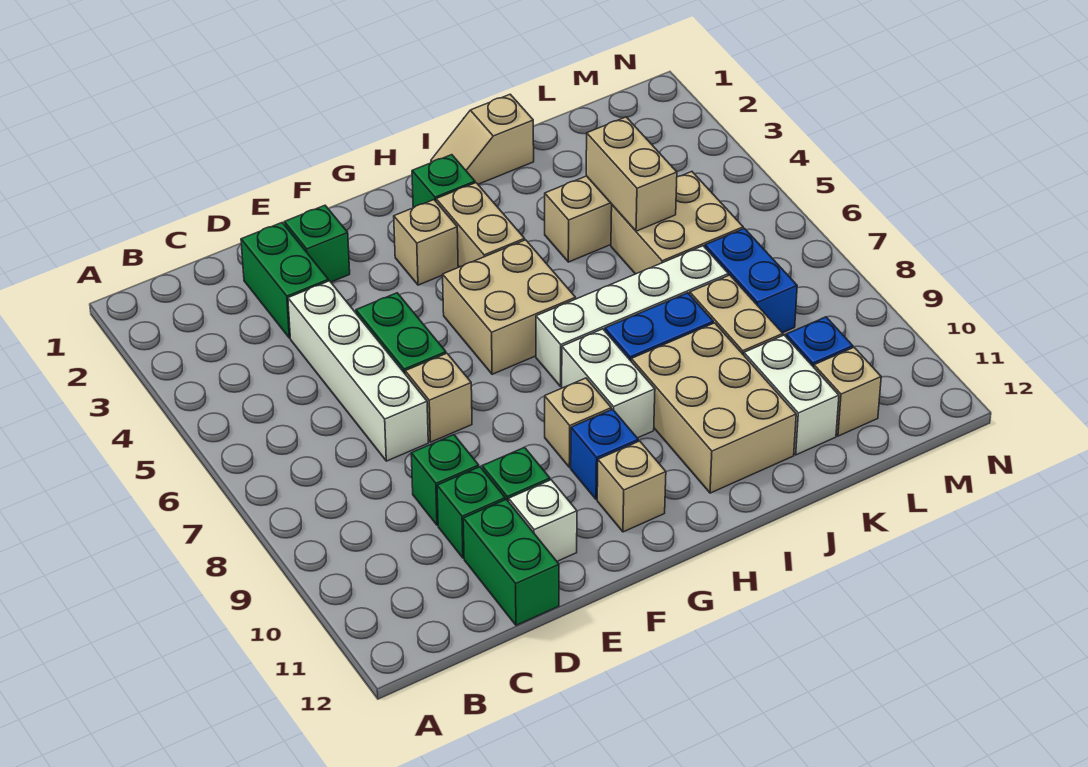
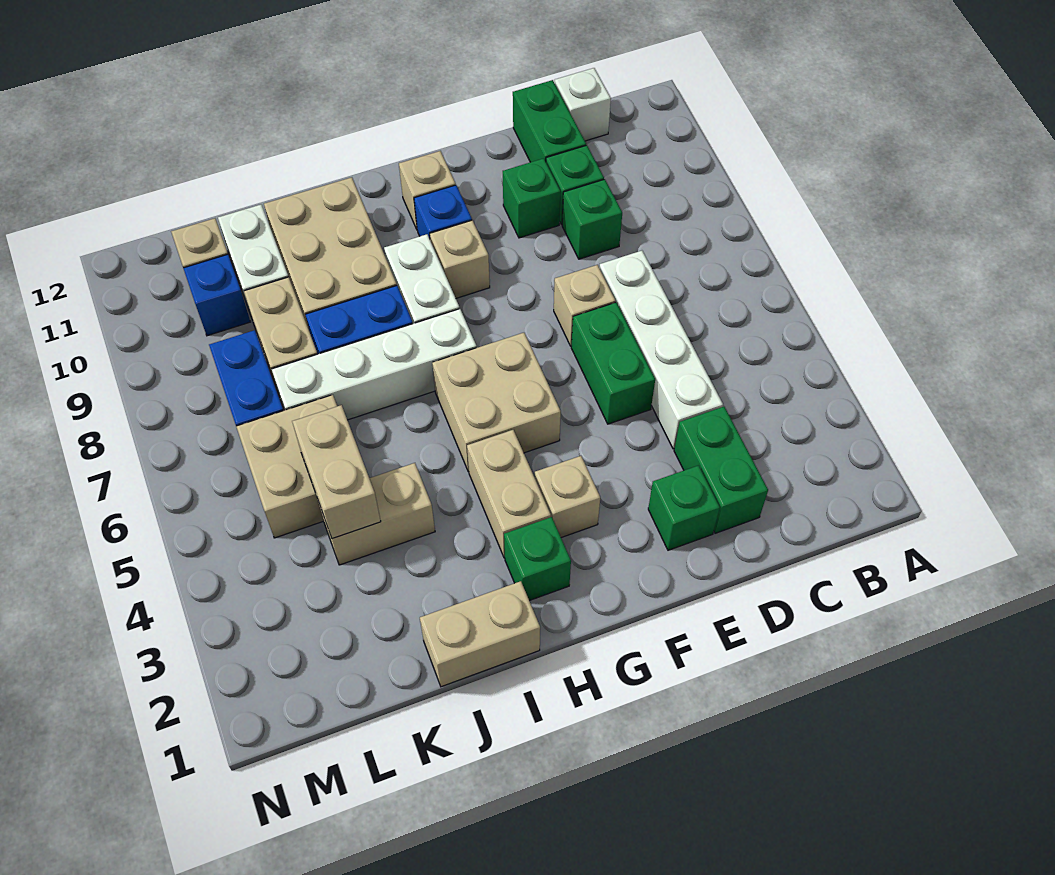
white 1x1 brick [509,480,577,561] -> white 1x1 brick moved to [555,68,611,141]
tan 1x2 slope [431,94,534,184] -> tan 1x2 brick [420,581,540,687]

